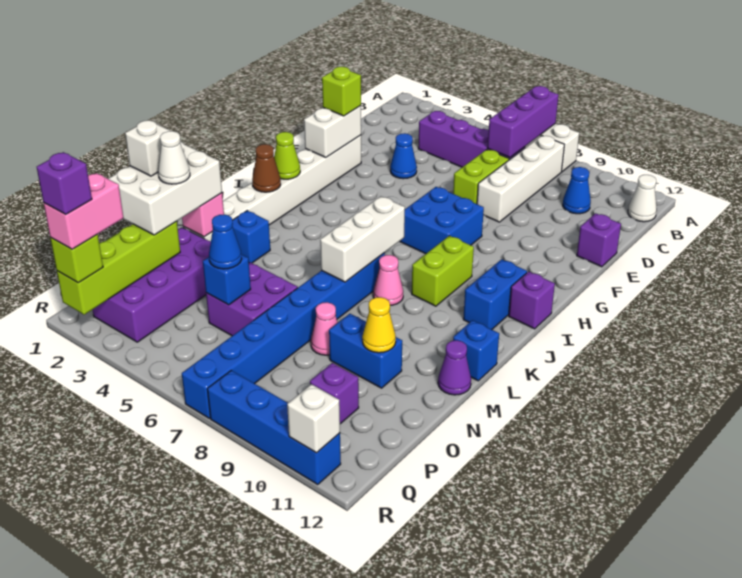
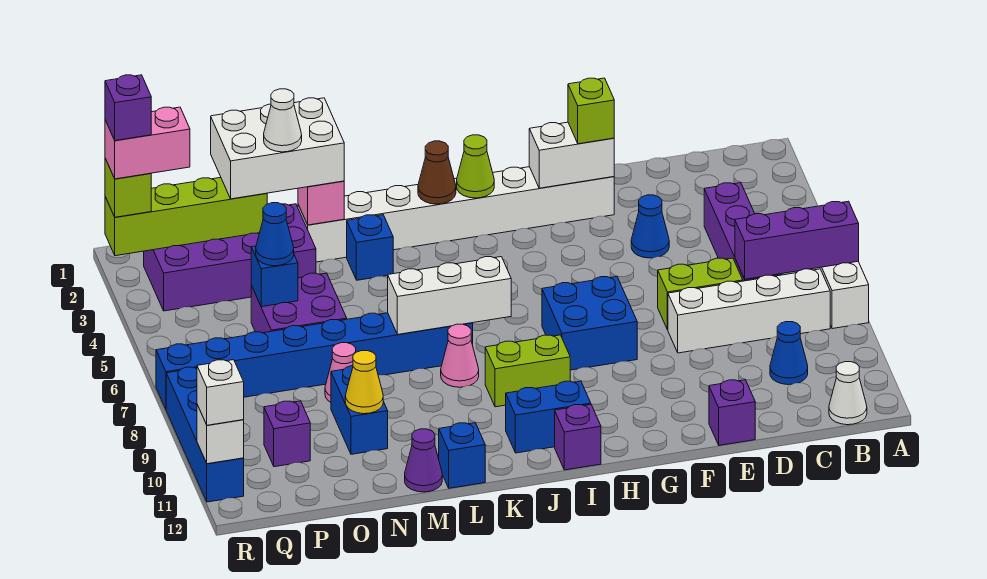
white 1x1 brick [125,120,170,176] -> white 1x1 brick moved to [197,360,244,425]

